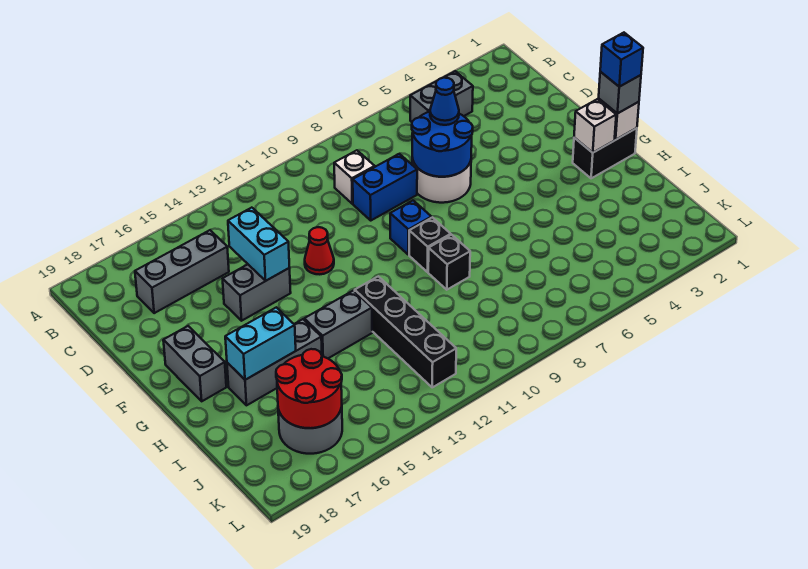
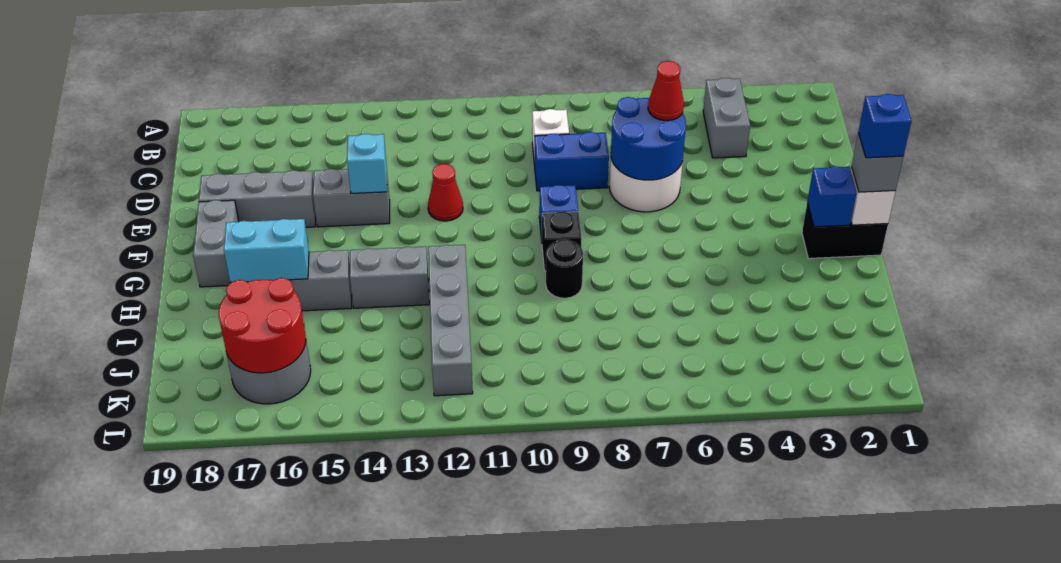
grey 1x2 brick [410,71,473,122] -> grey 1x2 brick turned to [703,78,750,158]
grey 1x3 brick [135,230,229,313] -> grey 1x3 brick moved to [199,170,316,227]
blue 1x1 cone [430,78,459,125] -> red 1x1 cone [648,61,684,121]
cyan 1x2 brick [228,208,290,281] -> cyan 1x1 brick [347,134,387,193]
white 1x1 brick [574,99,616,153] -> blue 1x1 brick [807,166,857,227]
black 1x1 brick [428,235,470,290] -> black 1x1 round brick [546,239,583,298]
black 1x4 brick [355,276,456,387] -> grey 1x4 brick [428,245,473,396]

